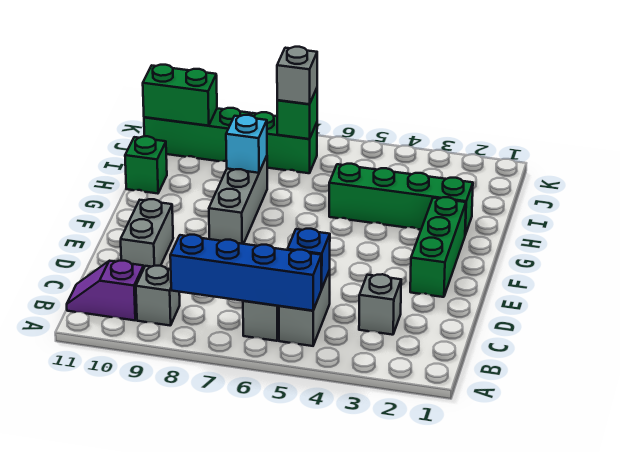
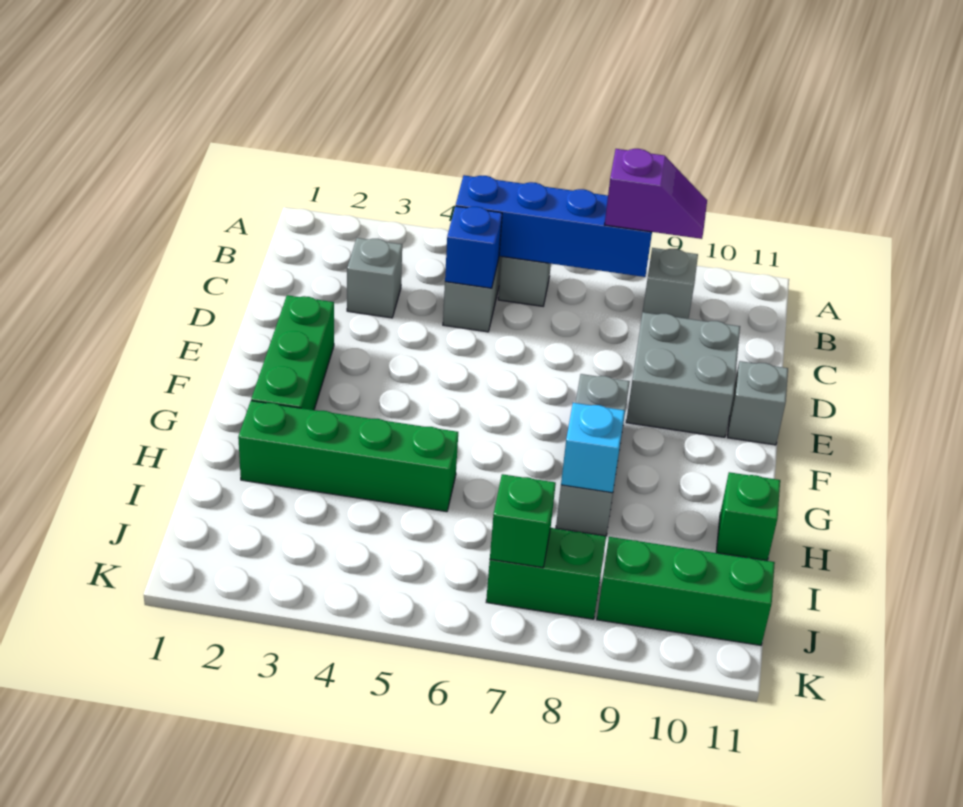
purple 1x2 slope [67,261,144,320] -> purple 1x2 slope moved to [605,149,707,239]
grey 1x2 brick [121,199,173,267] -> grey 2x2 brick [626,312,740,437]
grey 1x1 brick [277,47,317,104] -> grey 1x1 brick moved to [728,361,788,445]
green 1x2 brick [143,65,217,126] -> none

